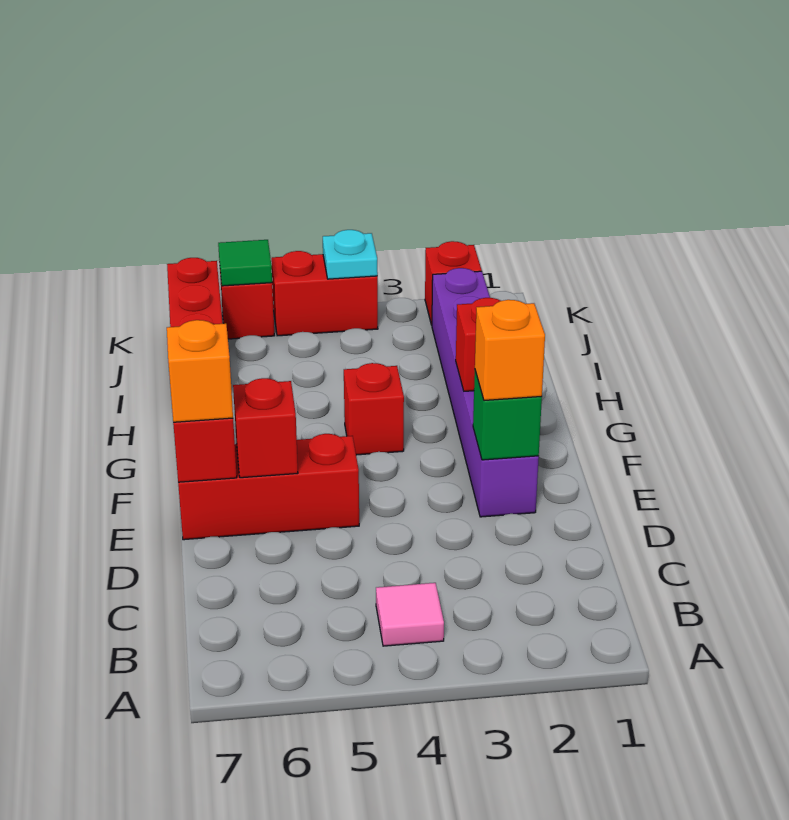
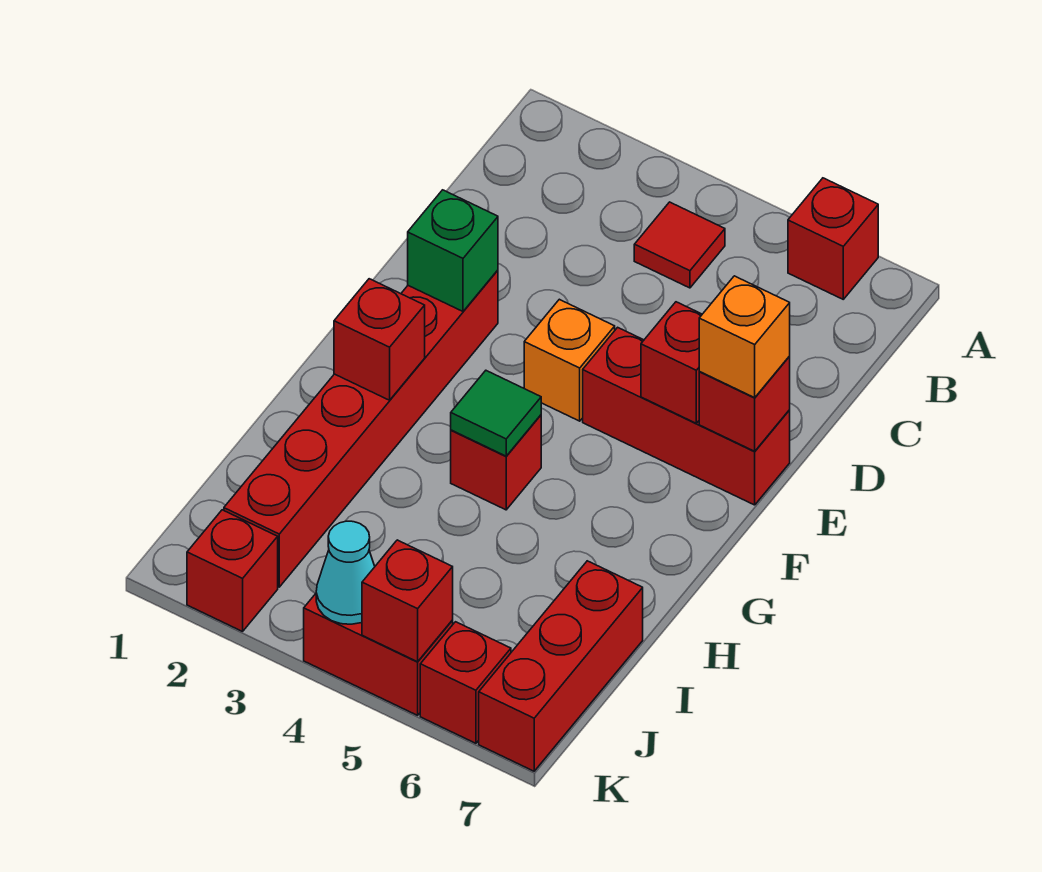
none -> red 1x1 brick [788,178,878,299]
pink 1x1 tile [376,583,444,646] -> red 1x1 tile [634,202,725,288]
purple 1x6 brick [432,268,539,517] -> red 1x6 brick [224,270,498,587]
orange 1x1 brick [475,300,545,400] -> orange 1x1 brick moved to [524,299,615,421]
cyan 1x1 plate [323,230,378,279] -> cyan 1x1 cone [316,521,375,624]
none -> red 1x1 brick [362,540,453,662]
green 1x1 tile [218,240,272,286] -> green 1x1 tile moved to [451,371,541,456]

